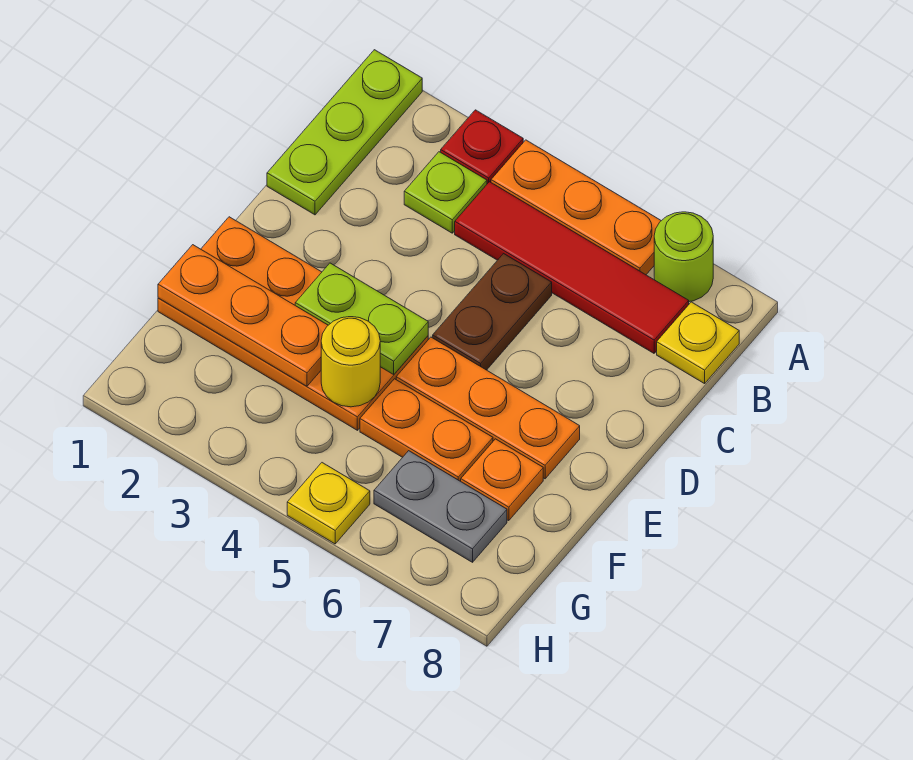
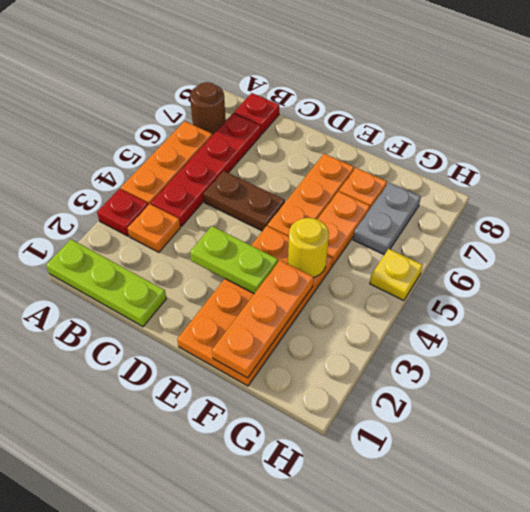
lime 1x1 round brick [654,212,713,302] -> brown 1x1 round brick [190,82,226,135]
lime 1x1 plate [404,152,487,233] -> orange 1x1 plate [128,204,180,252]
red 1x4 tile [455,182,689,353] -> red 1x4 plate [151,113,261,226]
yellow 1x1 plate [657,302,739,384] -> red 1x1 plate [234,93,279,134]
lime 1x2 plate [295,263,428,375] -> lime 1x2 plate turned to [190,226,278,294]

